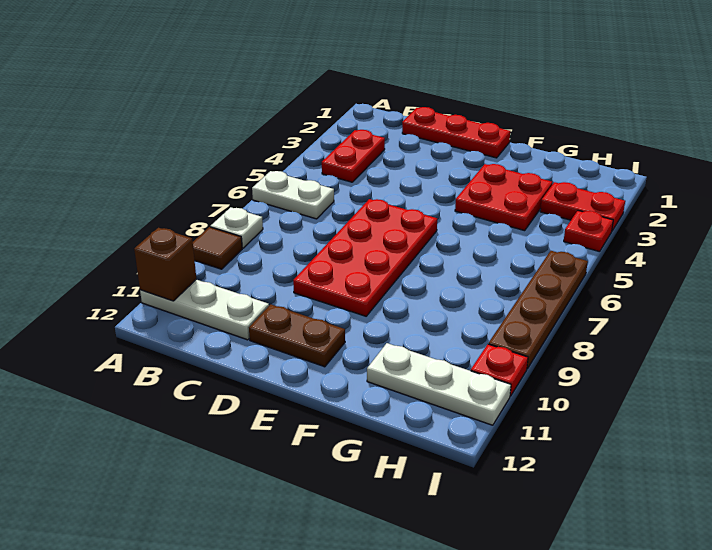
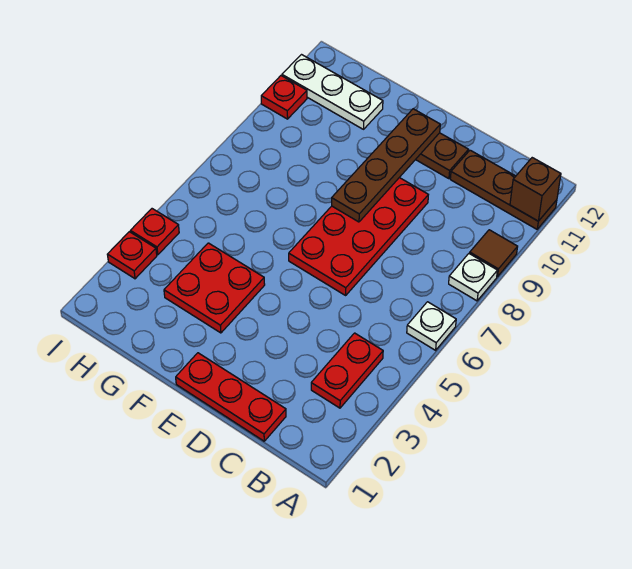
white 1x2 plate [252,171,334,219] -> white 1x1 plate [407,302,456,350]
white 1x3 plate [140,280,269,340] -> brown 1x3 plate [450,150,557,229]
red 1x2 plate [540,182,625,231] -> red 1x1 plate [107,232,157,279]
brown 1x4 plate [489,251,588,369] -> brown 1x4 plate moved to [332,109,440,222]

